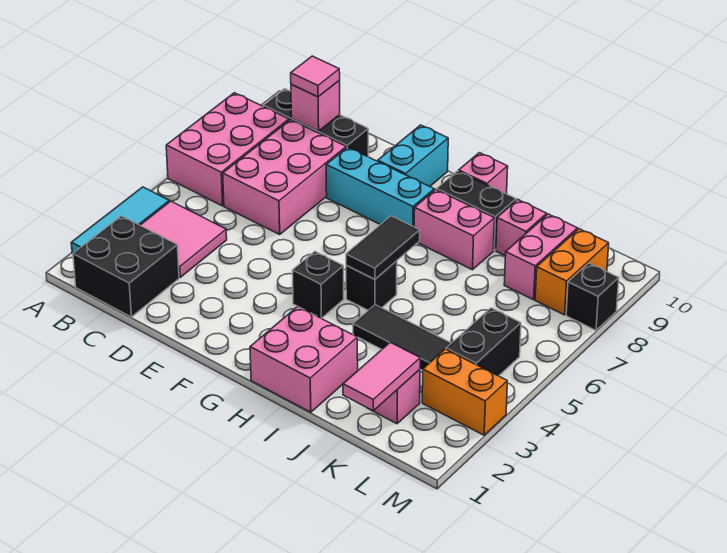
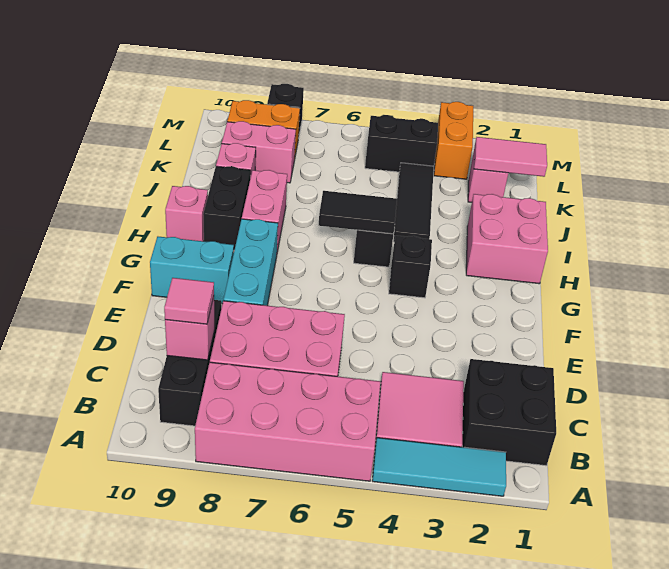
pink 2x3 brick [166,93,289,206] -> pink 2x4 brick [195,362,381,481]

